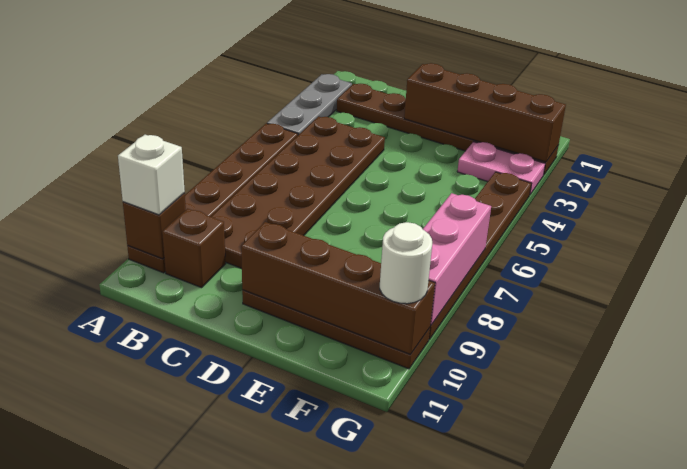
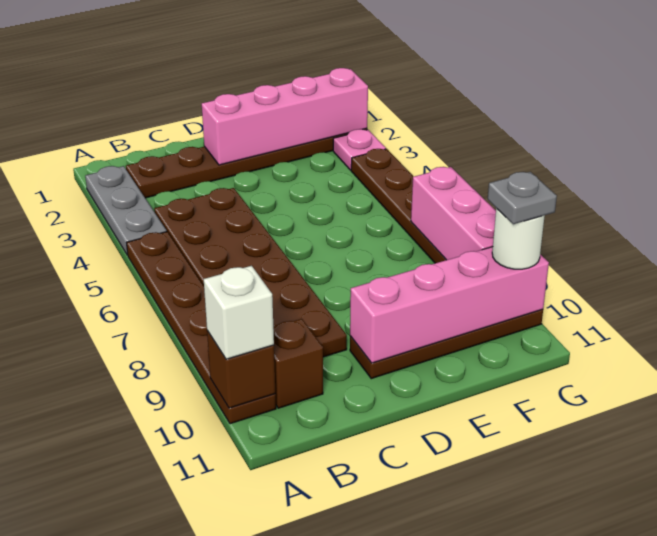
brown 1x4 brick [404,63,566,162] -> pink 1x4 brick [202,68,368,165]
brown 1x4 brick [241,222,435,354] -> pink 1x4 brick [350,247,549,363]
pink 1x2 plate [457,142,545,194] -> pink 1x1 plate [333,129,386,170]
none -> grey 1x1 plate [488,172,557,224]

